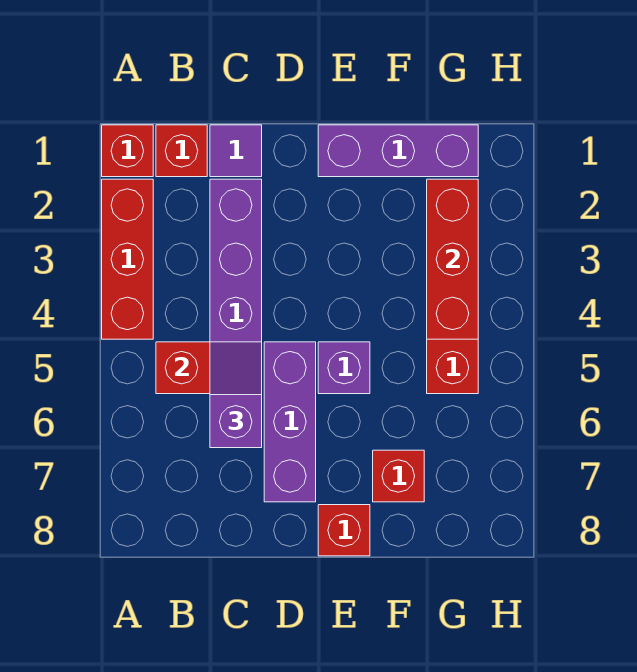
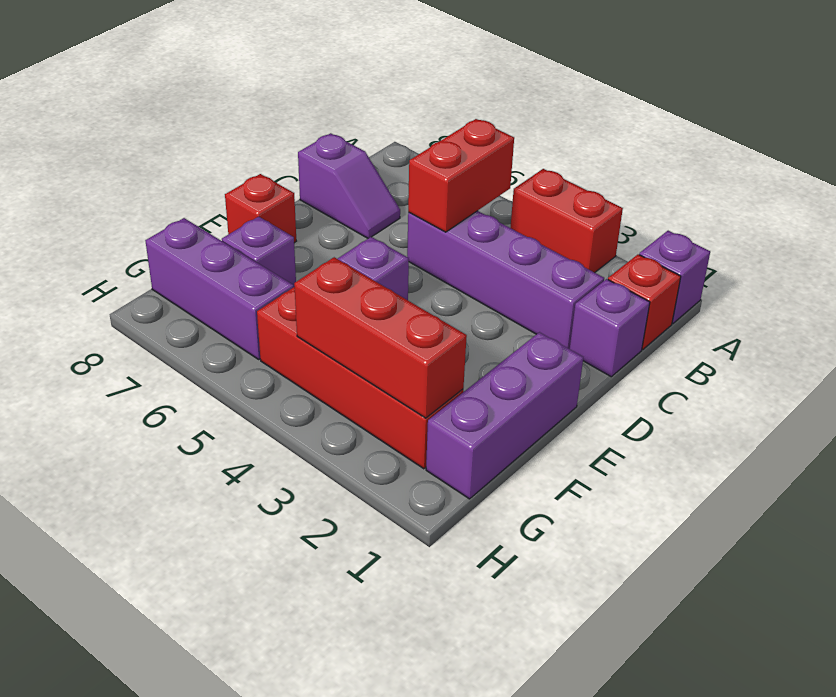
red 1x1 brick [102,125,153,177] -> purple 1x1 brick [639,231,710,324]
red 1x3 brick [102,179,153,339] -> red 1x2 brick [510,169,623,273]
purple 1x1 tile [210,125,262,177] -> purple 1x1 brick [570,279,650,377]
purple 1x2 slope [210,342,262,448] -> purple 1x2 slope moved to [298,133,400,238]
purple 1x3 brick [264,342,316,502] -> purple 1x3 brick moved to [145,218,294,359]
red 1x1 brick [373,450,424,502] -> purple 1x1 brick [222,217,296,287]

